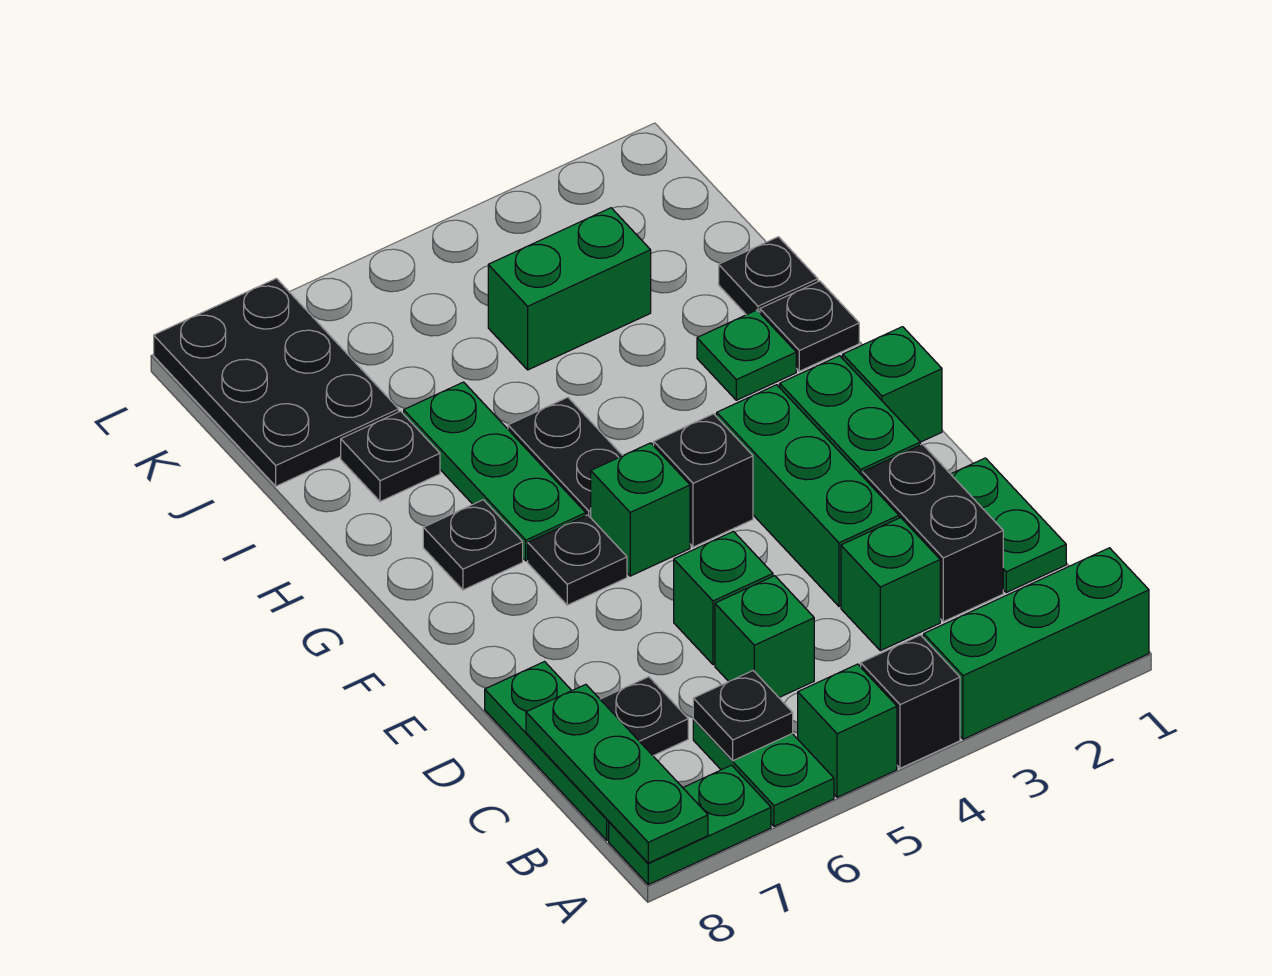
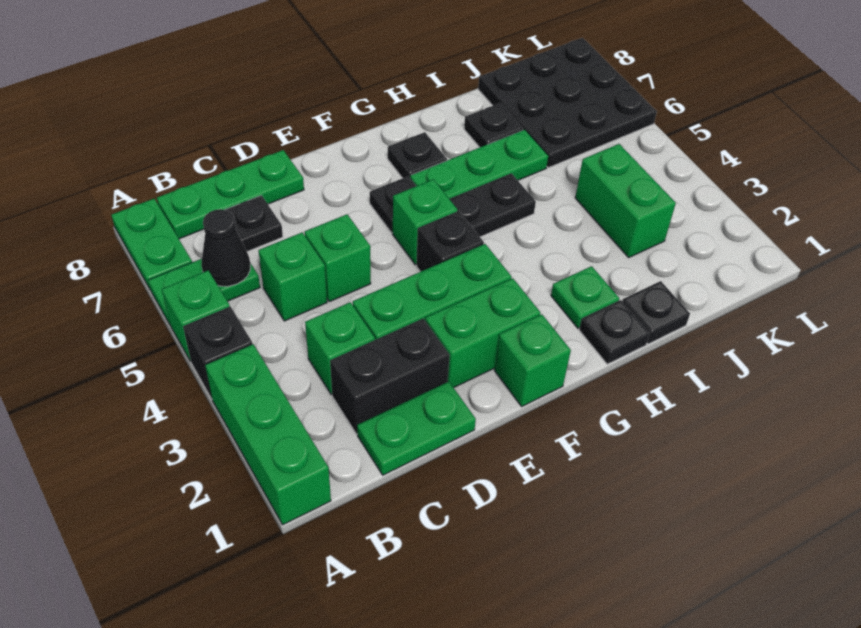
green 1x3 plate [526,684,708,863] -> none
black 1x1 plate [693,671,793,761] -> black 1x1 cone [201,209,250,286]
black 2x3 plate [154,278,399,486] -> black 3x3 plate [478,38,657,168]

